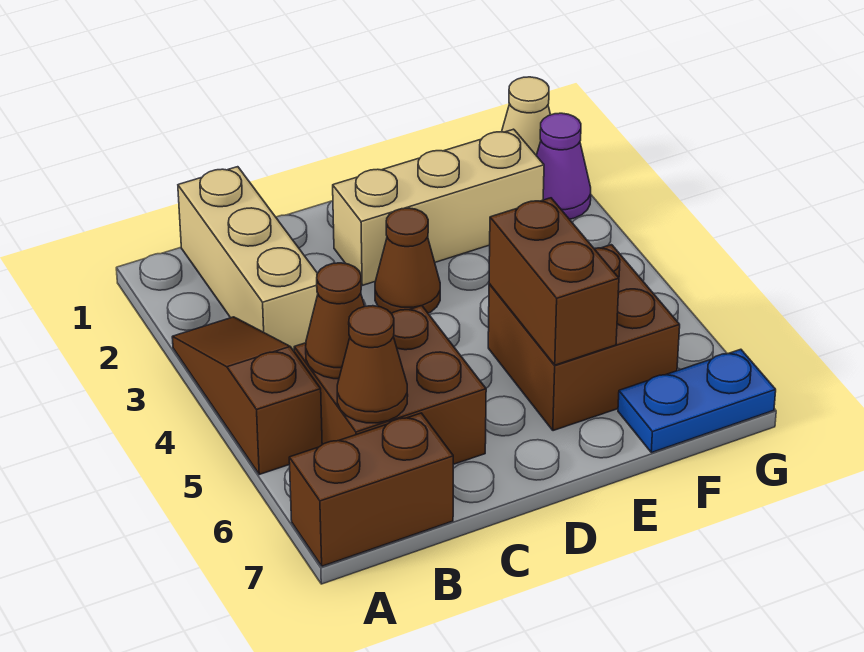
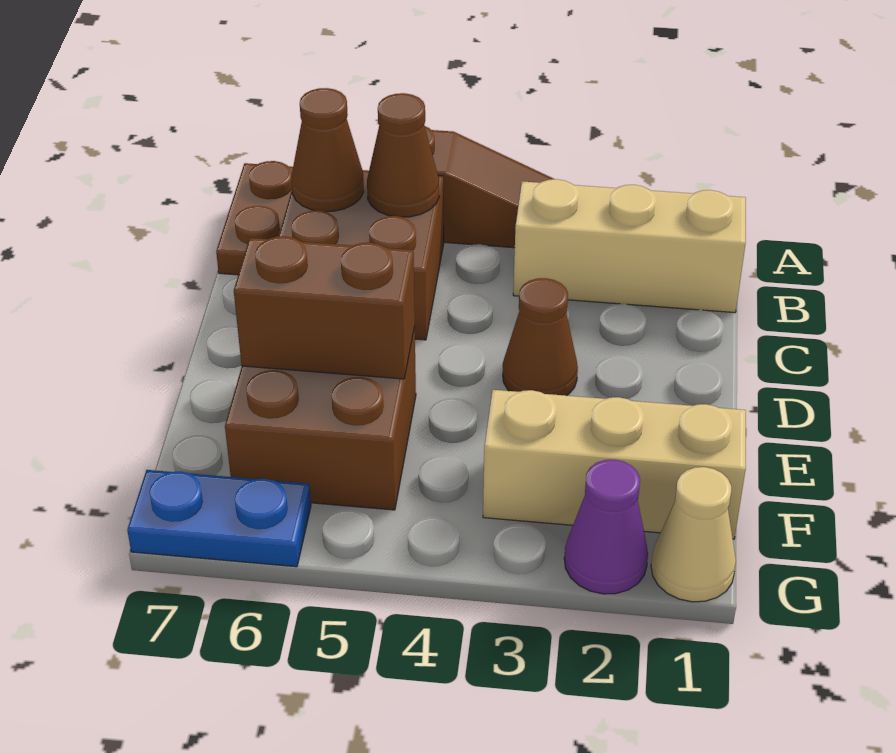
brown 1x2 brick [289,413,453,566] -> brown 1x2 plate [216,161,293,275]
tan 1x3 brick [333,129,544,285] -> tan 1x3 brick turned to [483,390,746,539]
blue 1x2 plate [618,349,776,453] -> blue 1x2 plate turned to [127,470,311,567]

